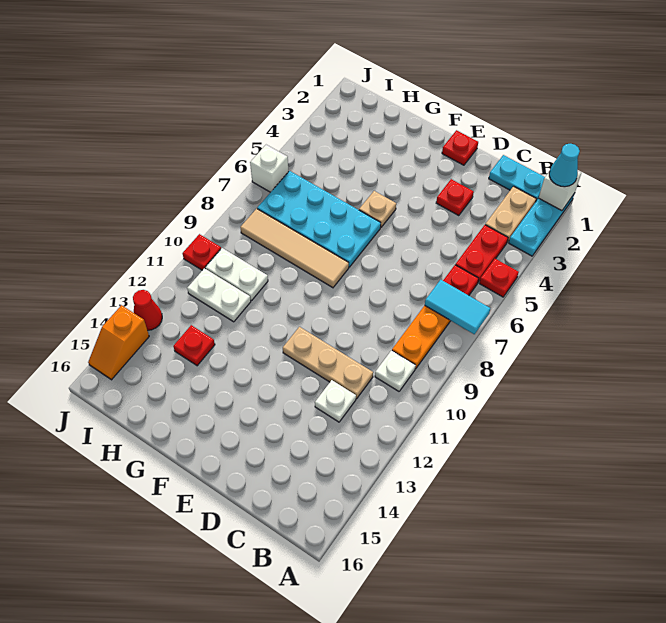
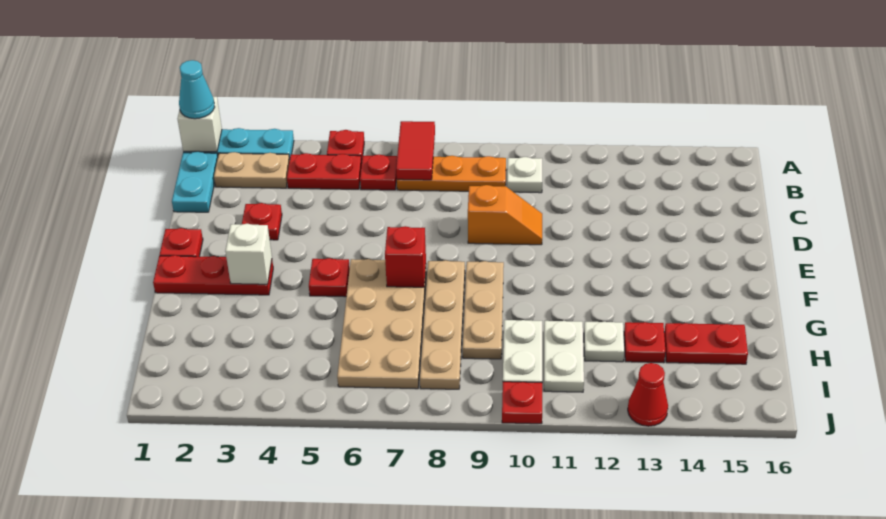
cyan 1x2 tile [425,280,490,334] -> red 1x2 tile [396,121,435,180]
tan 1x3 plate [283,327,373,399] -> tan 1x3 plate moved to [463,261,504,359]
white 1x1 plate [315,380,356,422] -> white 1x1 plate moved to [584,322,624,362]
none -> red 1x3 plate [153,255,273,295]
tan 1x1 plate [359,191,396,227] -> red 1x1 plate [309,258,350,297]
cyan 2x4 plate [257,171,381,267] -> tan 2x4 plate [337,259,426,389]
none -> red 1x1 brick [385,226,426,287]
tan 1x4 tile [240,209,349,288] -> tan 1x4 plate [420,260,465,389]
none -> red 1x2 plate [664,323,748,364]
white 1x1 brick [250,145,289,192] -> white 1x1 brick moved to [225,224,272,284]
orange 1x2 slope [88,305,149,380] -> orange 1x2 slope moved to [468,185,542,245]

